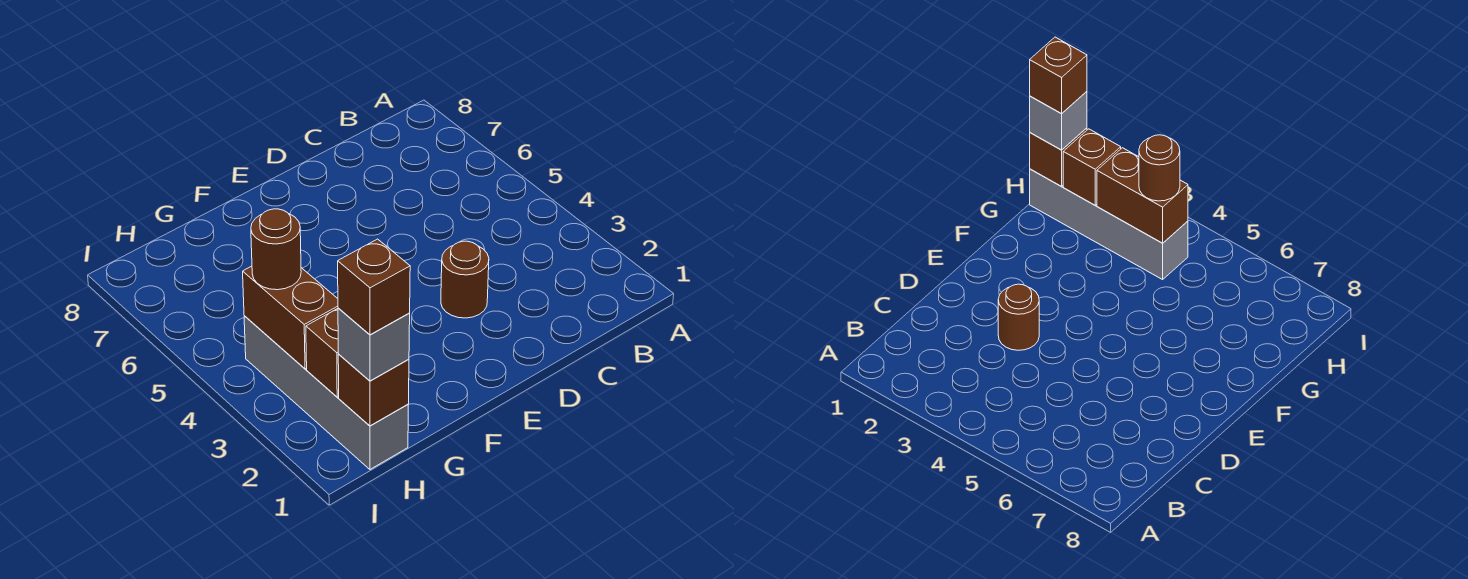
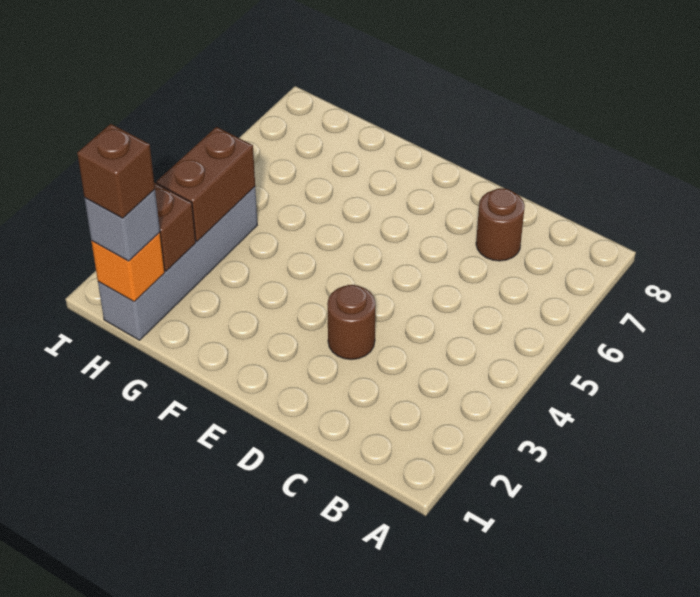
brown 1x1 brick [338,354,409,426] -> orange 1x1 brick [91,232,165,302]
brown 1x1 round brick [251,209,301,290] -> brown 1x1 round brick moved to [476,188,525,261]

